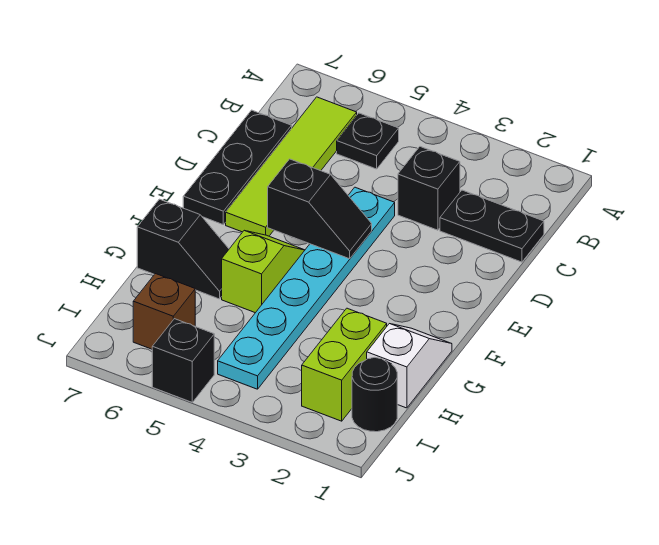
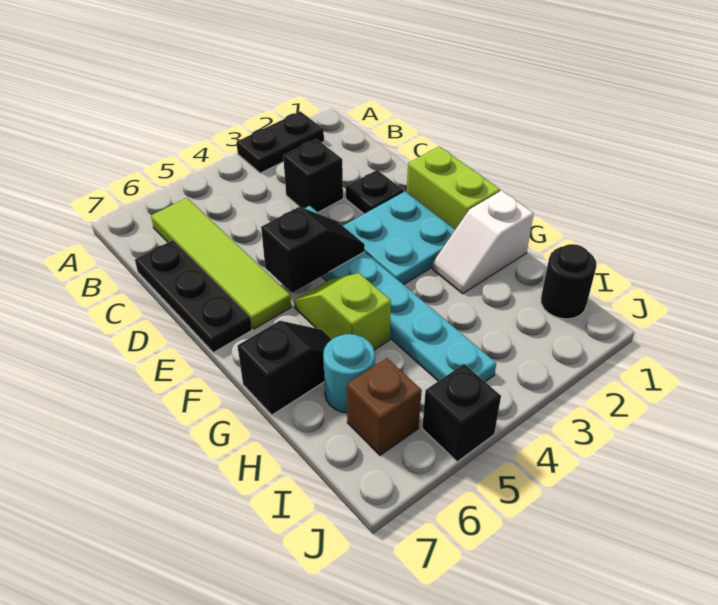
black 1x1 plate [337,113,399,169] -> black 1x1 plate moved to [346,170,404,214]
black 1x2 plate [440,190,544,262] -> black 1x2 plate moved to [236,111,324,173]
none -> cyan 2x2 plate [343,191,455,285]
white 1x2 slope [367,324,452,408] -> white 1x2 slope turned to [432,191,534,294]
lime 1x2 brick [302,308,387,421] -> lime 1x2 brick moved to [407,146,500,229]
none -> cyan 1x1 round brick [323,334,375,413]

